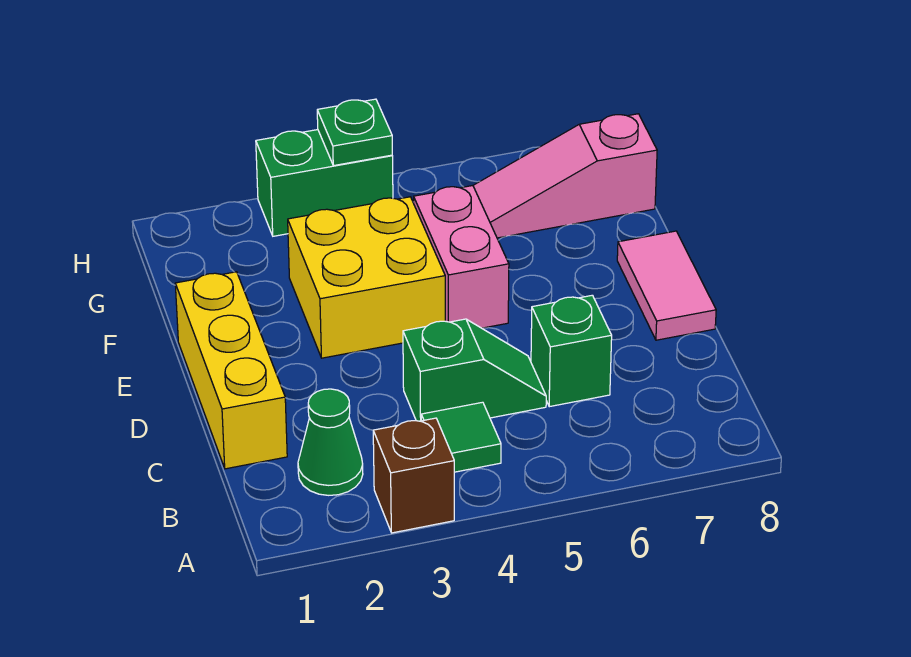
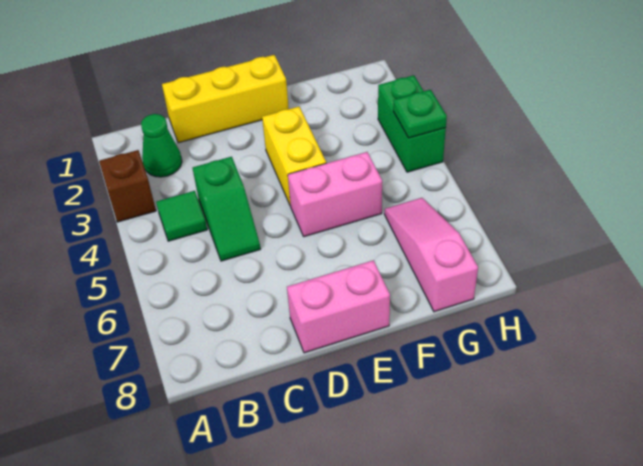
green 1x1 brick [531,295,612,407] -> none
pink 1x2 tile [617,231,716,340] -> pink 1x2 brick [287,260,390,353]
yellow 2x2 brick [288,197,445,358] -> yellow 1x2 brick [262,107,326,206]

